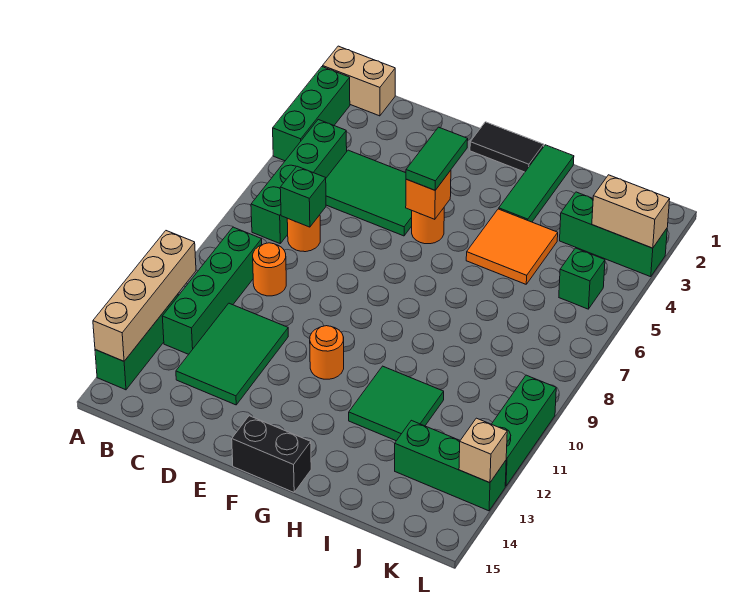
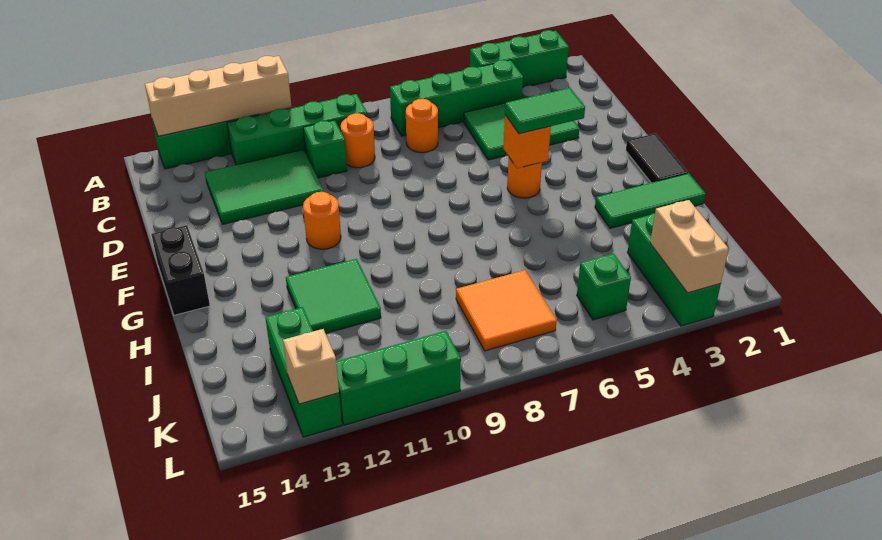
tan 1x2 brick [323,46,395,116] -> none
green 2x3 tile [326,150,412,236] -> green 2x3 tile turned to [464,103,580,160]
green 1x1 brick [280,166,326,227] -> green 1x1 brick moved to [303,120,347,178]
orange 2x2 tile [466,209,558,284] -> orange 2x2 tile moved to [456,270,557,351]

